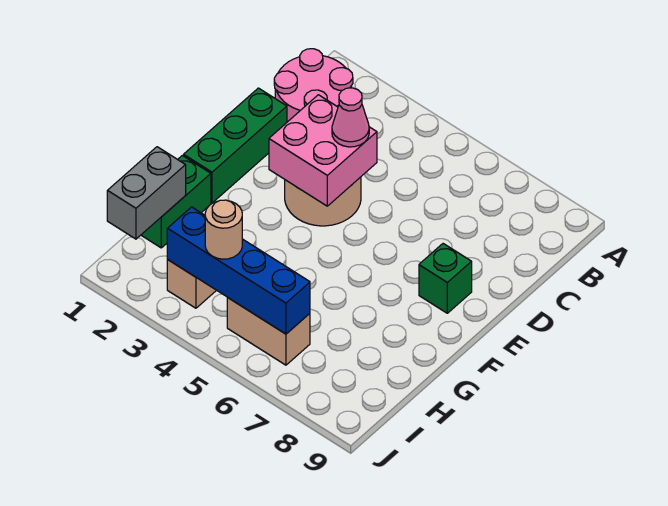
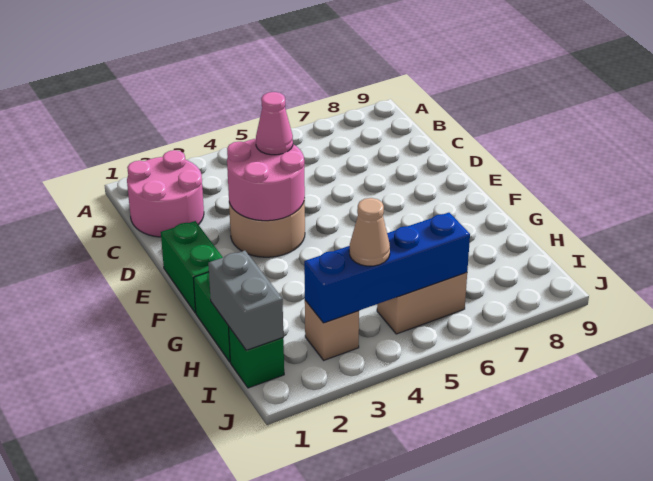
green 1x3 brick [184,88,287,203] -> green 1x2 brick [161,221,223,313]
pink 2x2 brick [269,95,377,206] -> pink 2x2 round brick [227,139,305,221]
green 1x1 brick [419,244,472,313] -> green 1x1 brick moved to [229,327,284,388]
tan 1x1 round brick [205,200,242,259] -> tan 1x1 cone [349,198,390,266]

